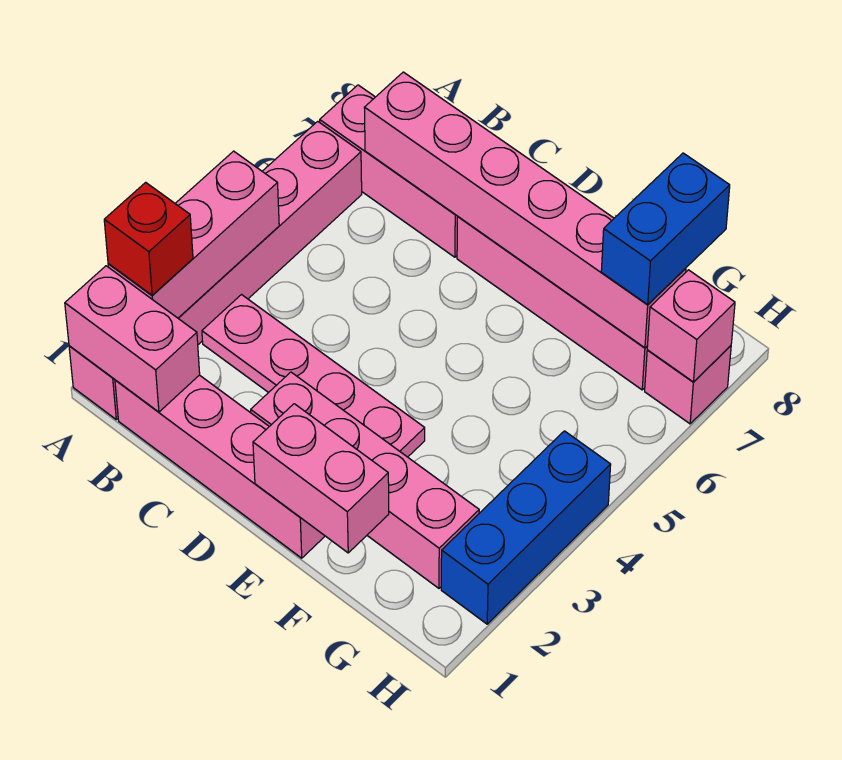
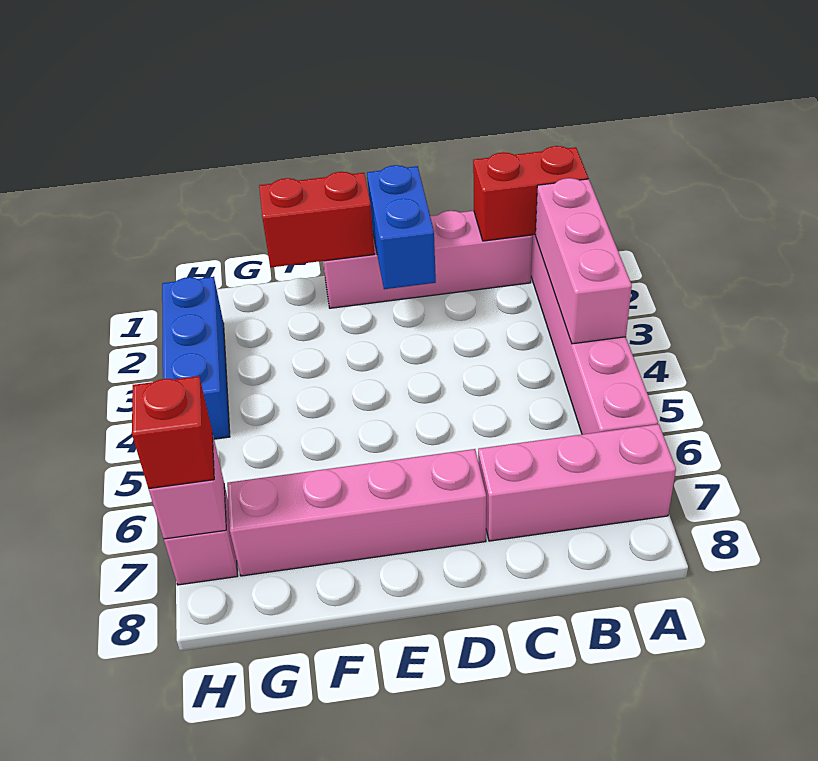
pink 1x2 brick [65,266,200,412] -> red 1x2 brick [473,146,588,241]
red 1x1 brick [104,182,193,295] -> red 1x1 brick moved to [132,376,214,489]
pink 1x4 plate [202,295,425,457] -> none
pink 1x6 brick [364,72,686,348] -> none
pink 1x4 brick [251,372,479,588] -> none
pink 1x2 brick [253,404,389,553] -> red 1x2 brick [259,172,374,267]
blue 1x2 brick [601,153,730,304] -> blue 1x2 brick moved to [367,165,436,289]

